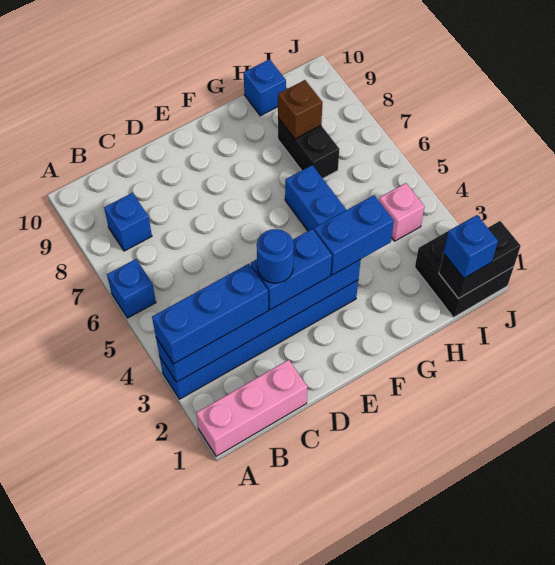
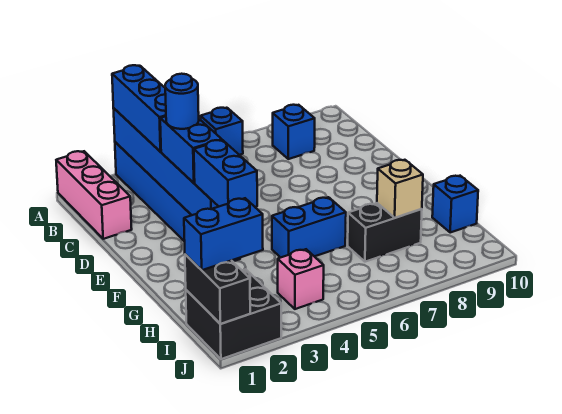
brown 1x1 brick [278,80,323,139] -> tan 1x1 brick [377,160,423,218]
blue 1x1 brick [444,215,498,278] -> blue 1x2 brick [184,198,263,270]

